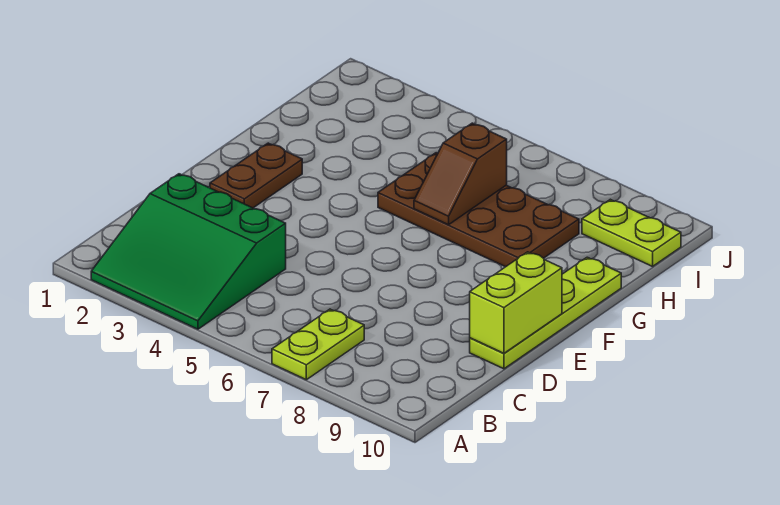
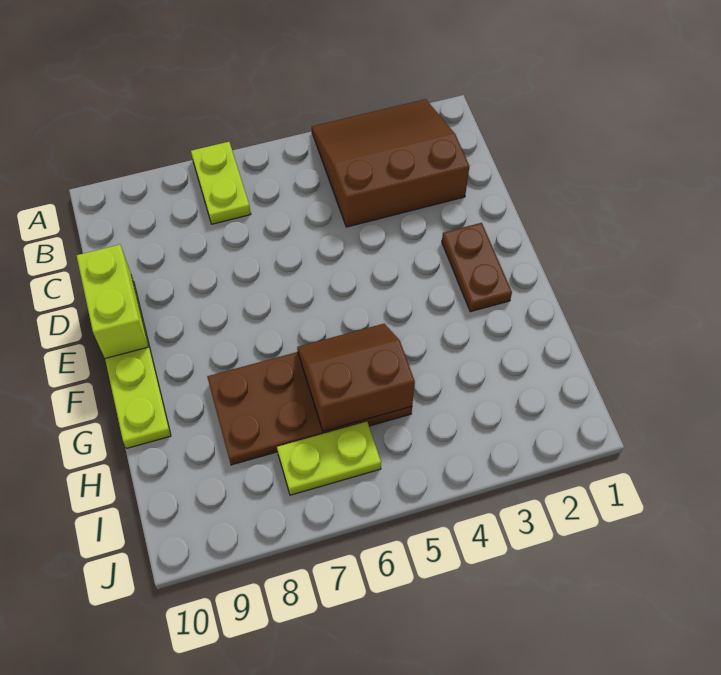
green 3x3 slope [91,174,286,329] -> brown 3x3 slope [312,99,469,227]
brown 1x2 slope [414,123,507,225] -> brown 2x2 slope [297,324,415,431]
lime 1x2 plate [582,199,681,266] -> lime 1x2 plate moved to [277,422,381,495]

